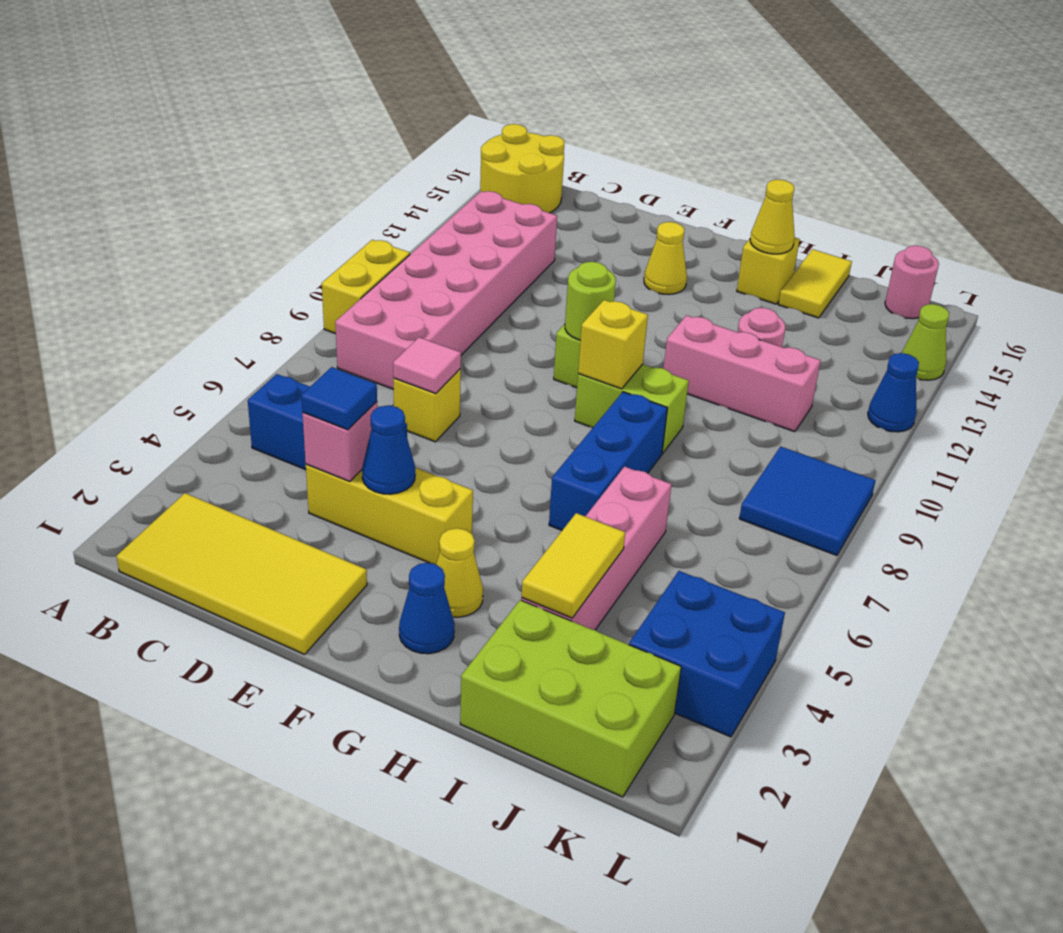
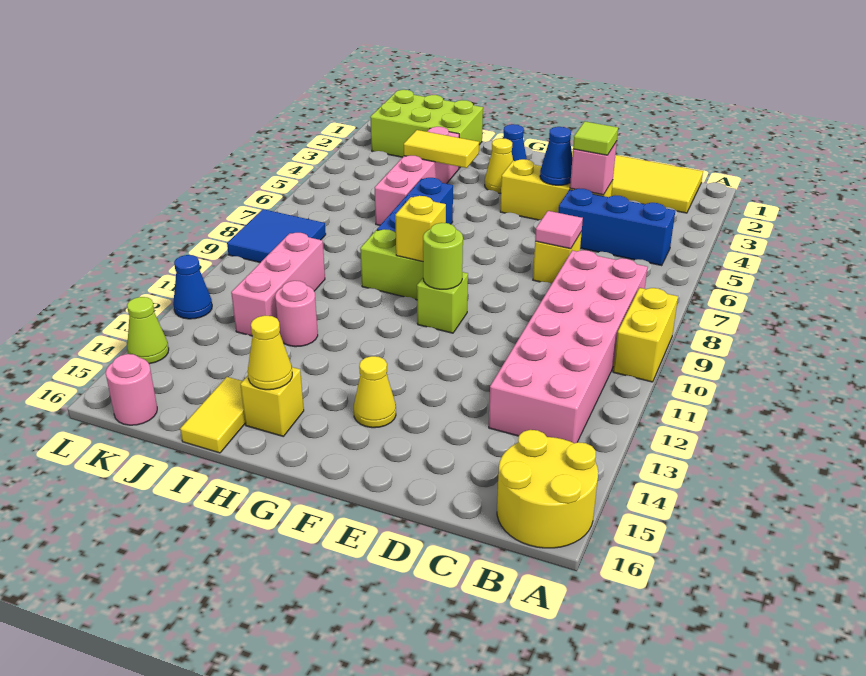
blue 1x1 tile [301,367,377,430] -> lime 1x1 tile [573,121,618,155]
pink 1x3 brick [664,315,821,432] -> pink 1x3 brick turned to [231,233,325,336]
yellow 1x2 tile [522,513,625,618] -> yellow 1x2 tile turned to [404,130,479,168]
blue 2x2 brick [629,571,785,737] -> none

